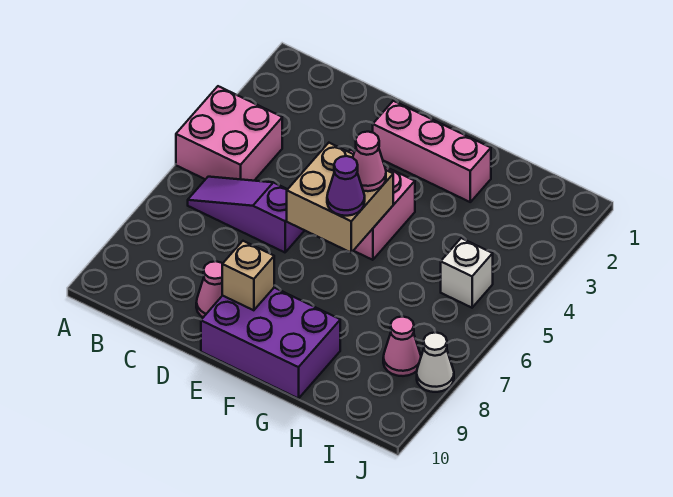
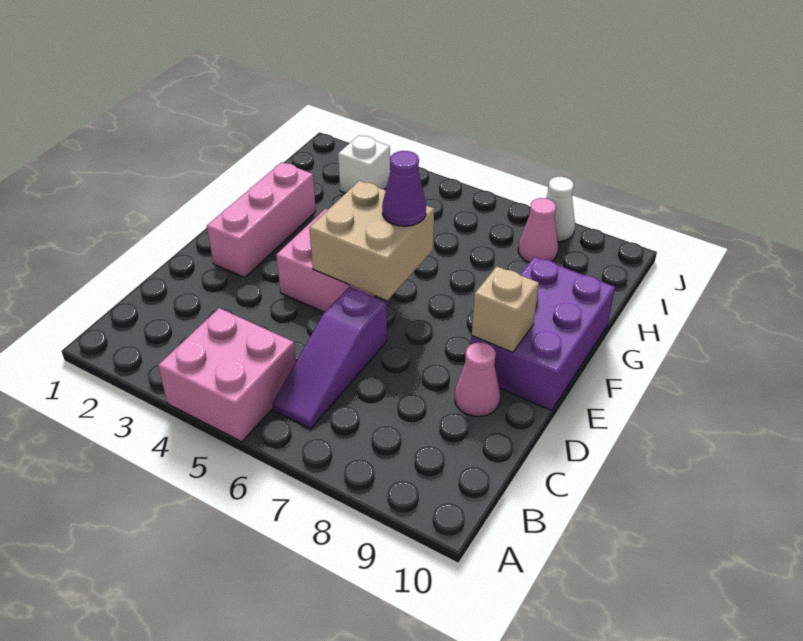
pink 1x1 cone [353,132,386,191] -> none
white 1x1 brick [441,238,493,308] -> white 1x1 brick moved to [338,135,390,193]

